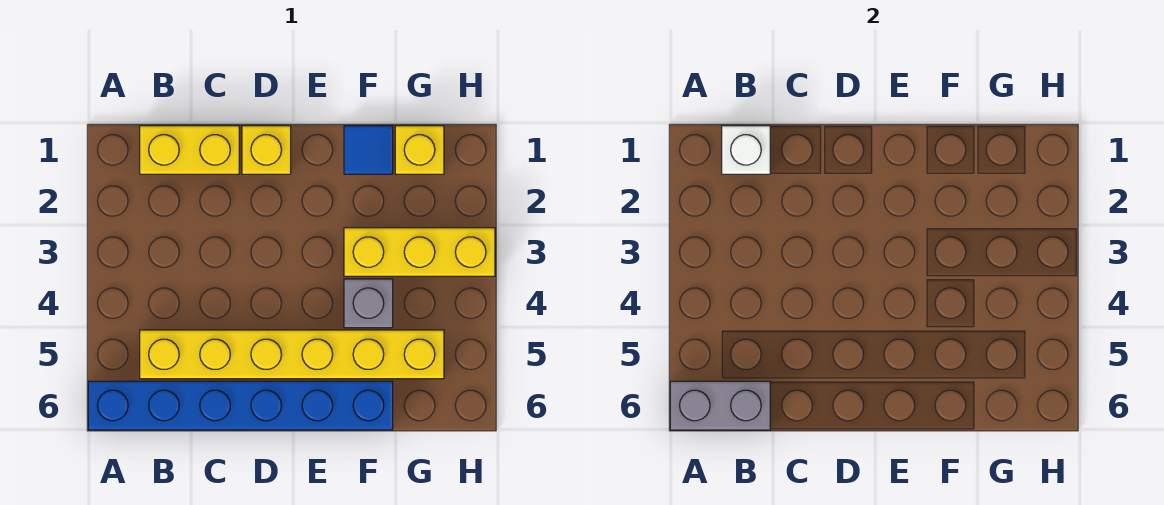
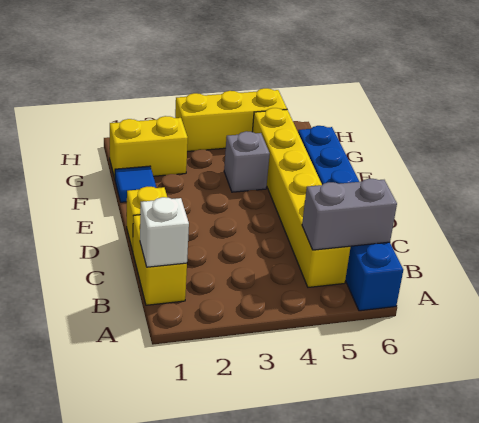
grey 1x2 brick [670,381,770,430] -> grey 1x2 brick turned to [302,179,397,250]
yellow 1x3 brick [344,228,495,276] -> yellow 1x3 brick turned to [175,88,287,151]
yellow 1x1 brick [395,126,444,174] -> yellow 1x2 brick [110,116,188,178]

